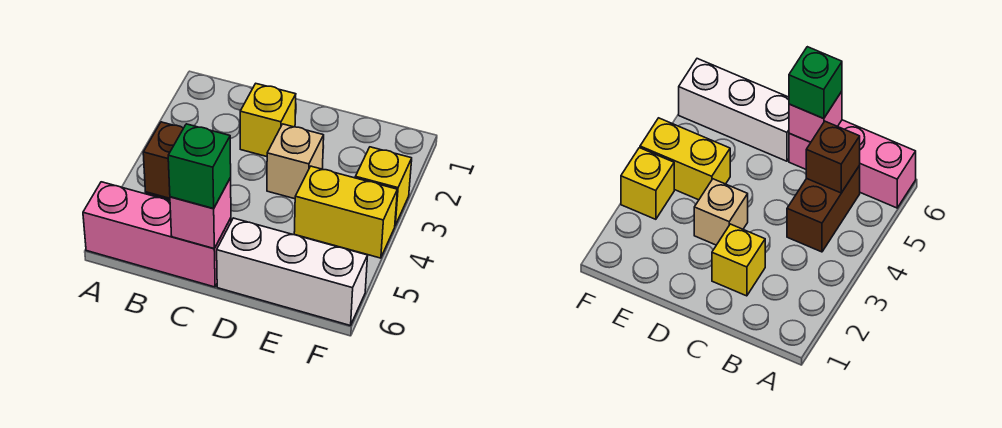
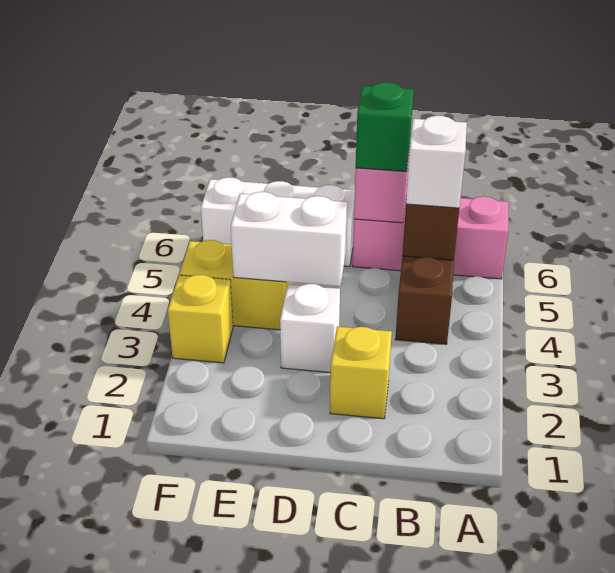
none -> white 1x1 brick [406,116,467,208]
tan 1x1 brick [267,124,324,199] -> white 1x1 brick [280,284,340,373]
none -> white 1x2 brick [231,192,347,286]

